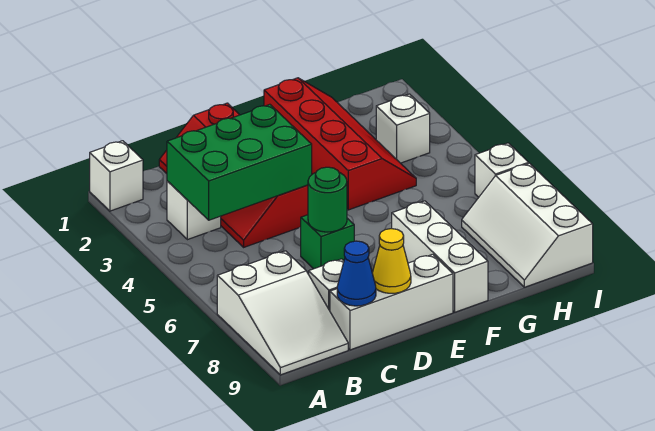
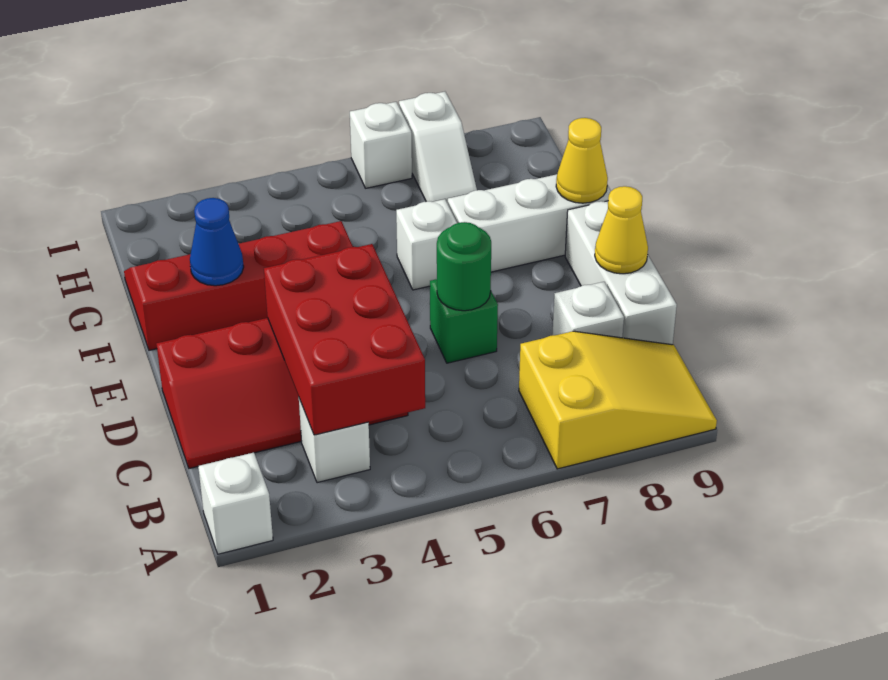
white 2x3 slope [217,251,348,375] -> yellow 2x3 slope [519,331,717,469]
green 2x3 brick [167,104,312,220] -> red 2x3 brick [264,244,425,435]
blue 1x1 cone [337,241,376,306] -> blue 1x1 cone moved to [190,198,244,286]
none -> yellow 1x1 cone [556,118,608,203]
white 1x1 brick [376,94,430,163] -> white 1x1 brick moved to [396,199,457,290]
white 2x3 slope [462,163,593,287] -> white 1x2 slope [399,92,477,203]

